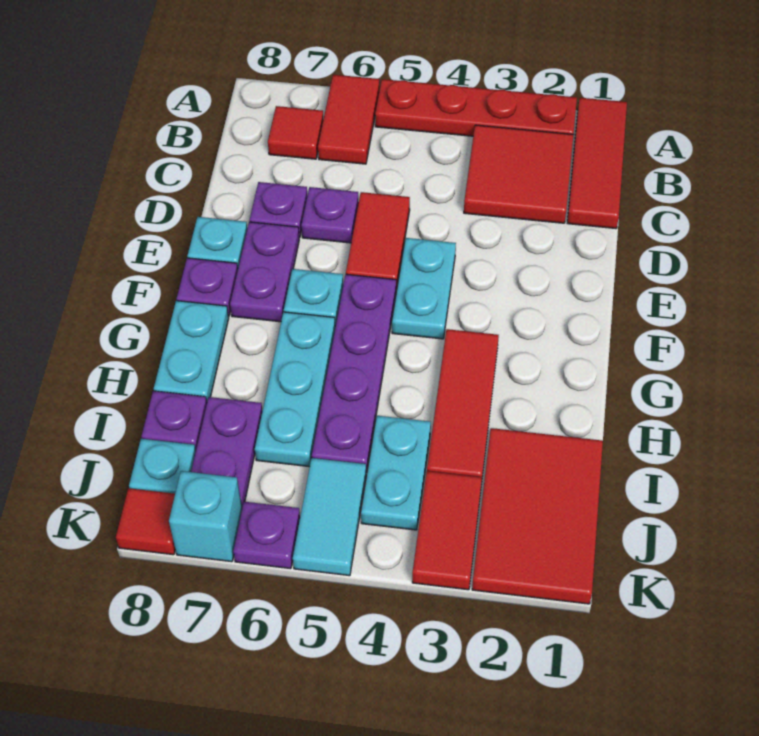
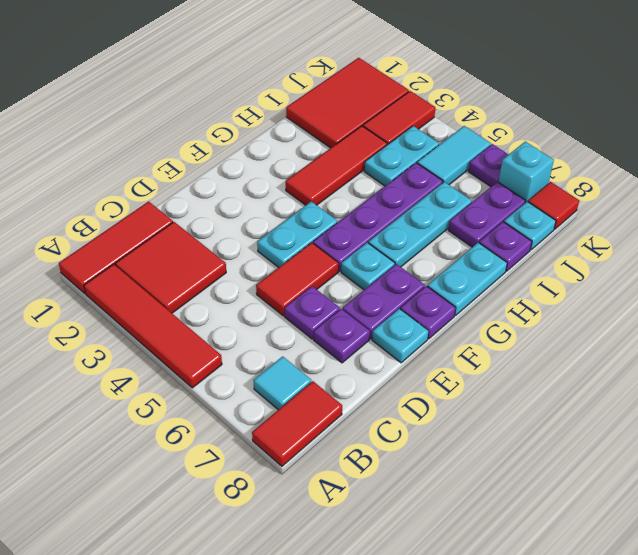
red 1x4 plate [375,79,577,136] -> red 1x4 tile [84,264,222,388]
red 1x2 tile [318,75,379,164] -> red 1x2 tile moved to [252,381,342,466]
red 1x1 tile [268,106,323,159] -> cyan 1x1 tile [254,356,311,410]

